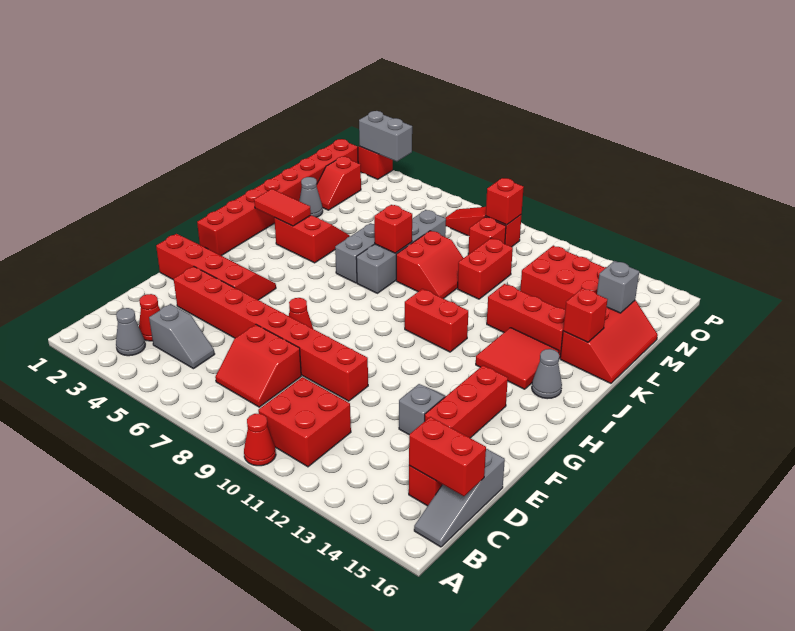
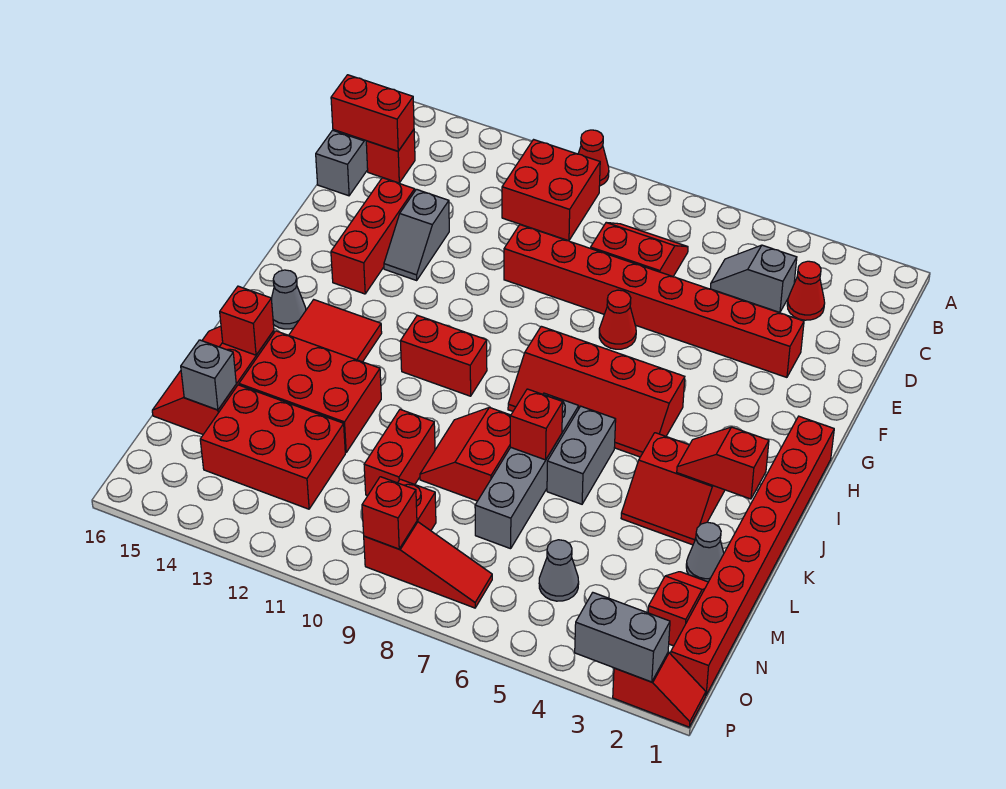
grey 1x1 cone [116,308,145,356] -> grey 1x1 cone moved to [539,540,579,601]
red 2x4 slope [156,234,276,300] -> red 2x4 slope moved to [508,326,685,457]
red 1x2 tile [254,189,311,226] -> red 1x2 slope [677,427,769,499]
red 1x3 brick [487,284,565,358] -> red 2x3 brick [239,331,381,453]

